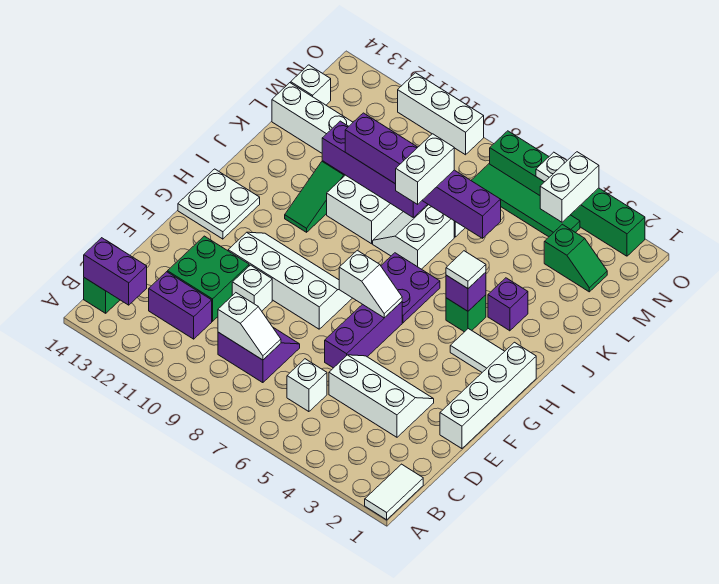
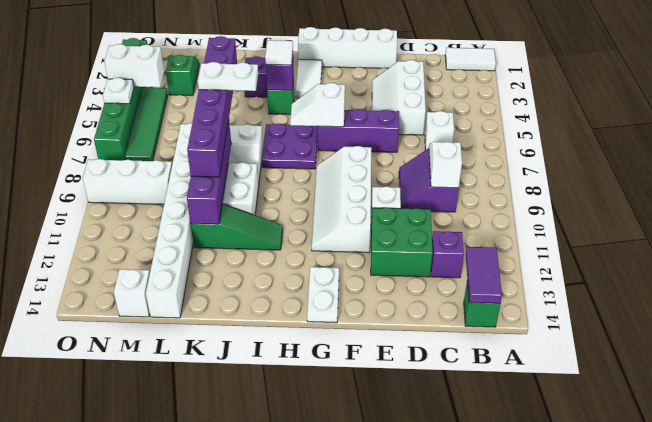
purple 1x2 brick [84,238,147,305] -> purple 1x2 tile [466,247,502,303]
purple 1x2 brick [149,272,212,339] -> purple 1x1 brick [431,231,464,278]
white 1x2 slope [339,250,402,318] -> white 1x2 slope turned to [290,83,345,127]
white 2x2 plate [178,169,260,239] -> white 1x2 plate [307,267,339,323]
white 1x2 brick [396,134,454,204] -> white 1x2 plate [198,62,258,91]
white 1x3 brick [398,73,484,155] -> white 1x3 brick turned to [83,159,172,204]

